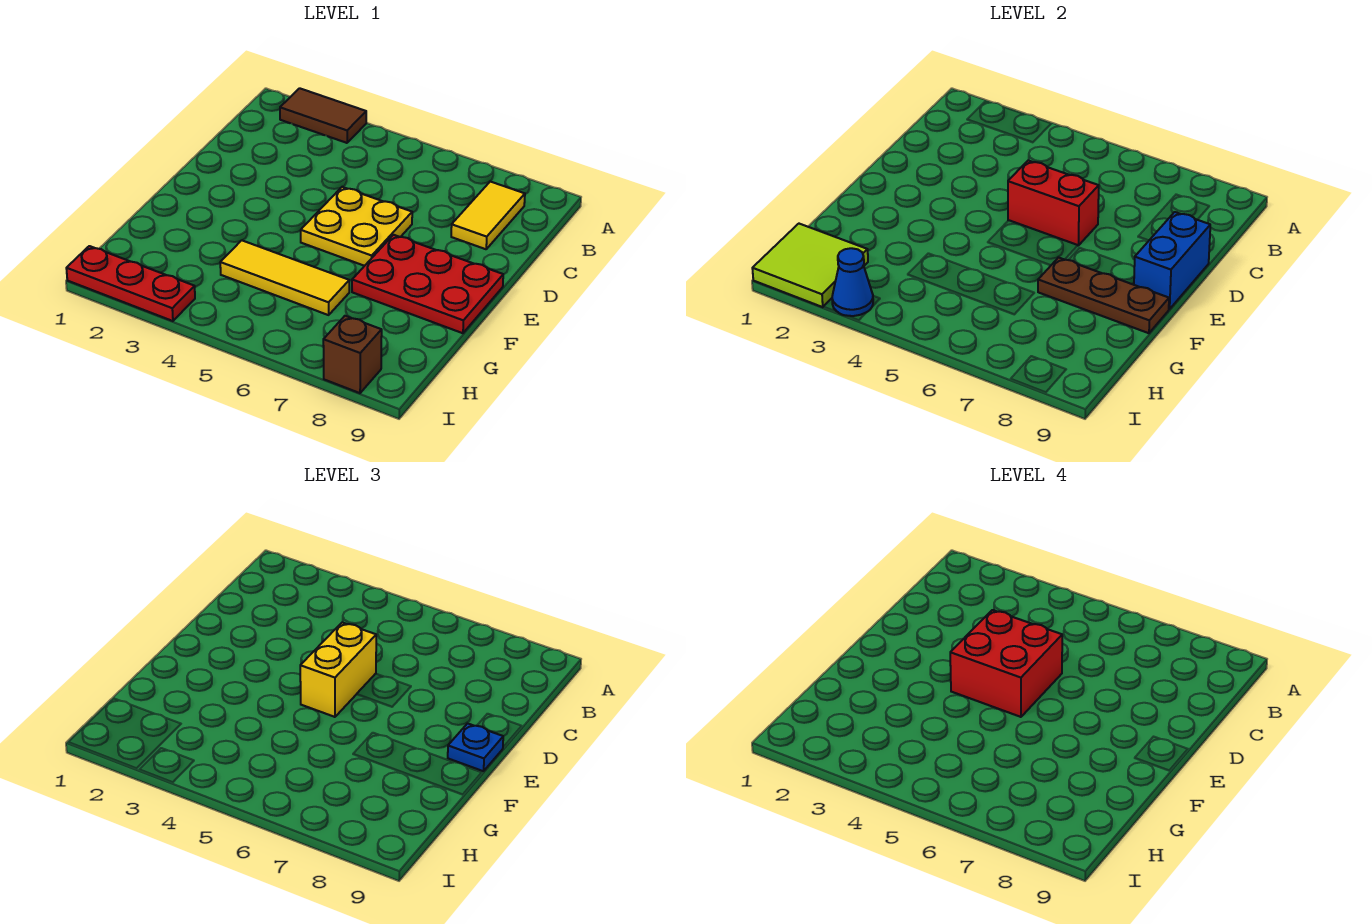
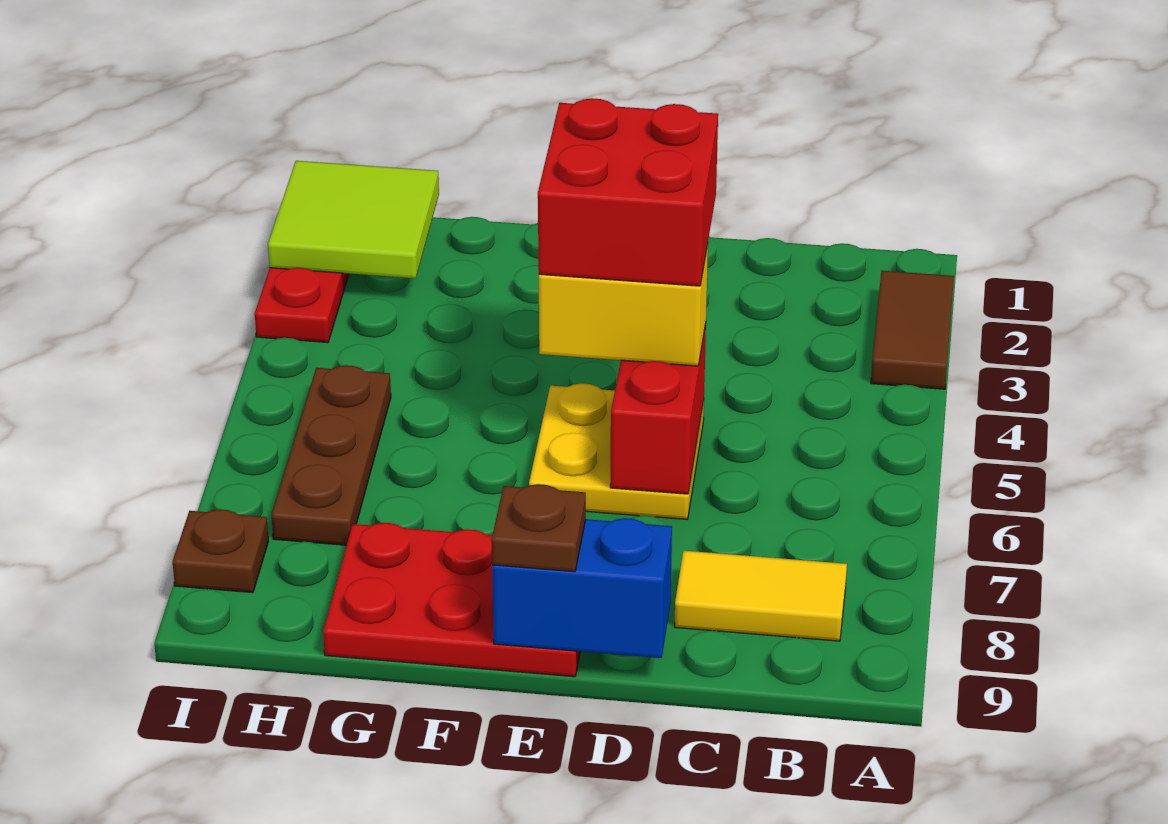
red 2x3 plate [352,235,503,333] -> red 2x3 plate turned to [323,523,580,677]
blue 1x1 plate [448,723,503,771] -> brown 1x1 plate [492,484,586,572]
brown 1x3 plate [1038,258,1169,333] -> brown 1x3 plate moved to [272,365,391,545]
yellow 1x3 tile [220,240,349,315] -> none
blue 1x1 cone [832,248,873,316] -> none
brown 1x1 brick [323,316,382,393] -> brown 1x1 plate [173,509,268,593]

